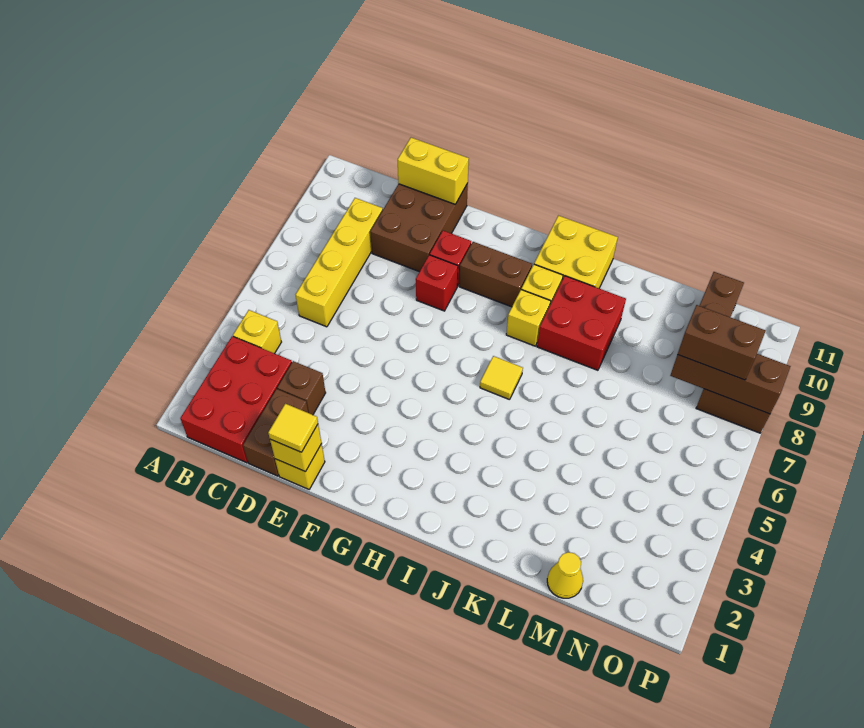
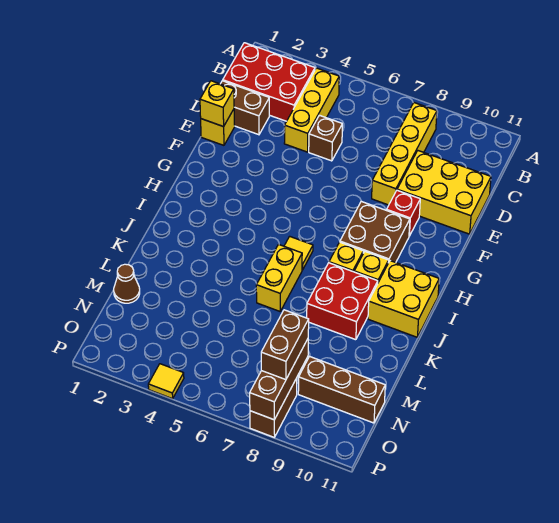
yellow 1x1 brick [233,310,281,354] -> yellow 1x3 brick [284,68,339,152]
yellow 1x4 brick [296,198,383,327] -> yellow 1x4 brick turned to [372,103,437,205]
brown 1x1 brick [277,361,326,415] -> brown 1x1 brick moved to [309,115,342,161]
brown 2x3 brick [370,184,468,272] -> yellow 2x3 brick [397,151,491,234]
yellow 1x2 brick [398,138,469,204] -> yellow 1x2 brick moved to [256,244,302,311]
yellow 1x1 tile [268,404,318,452] -> yellow 1x1 tile moved to [148,364,184,399]
red 1x1 brick [416,255,458,311] -> none
brown 1x2 brick [459,242,532,307] -> brown 2x2 brick [340,201,410,263]
yellow 1x1 cone [547,552,583,598] -> brown 1x1 cone [114,264,140,303]

